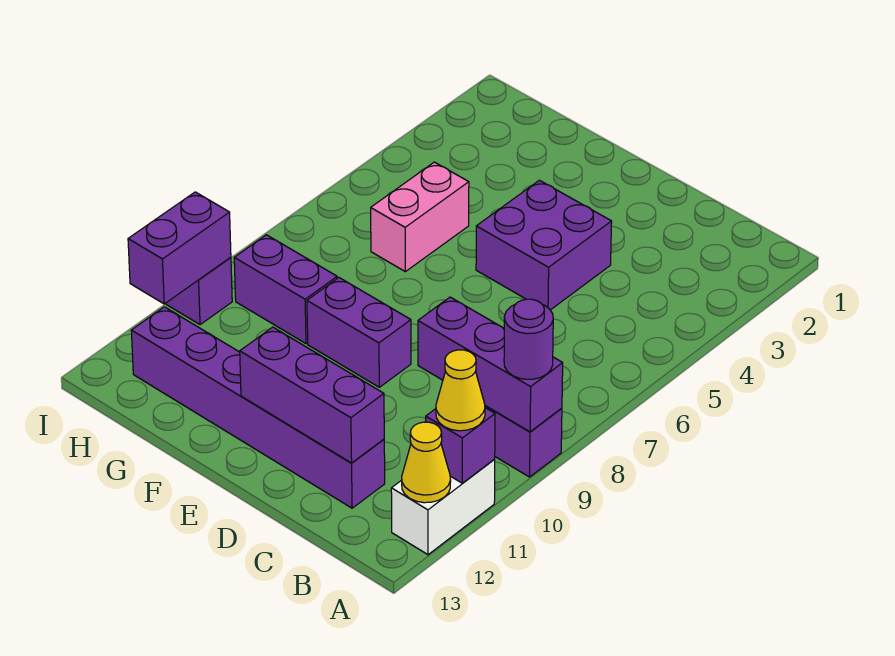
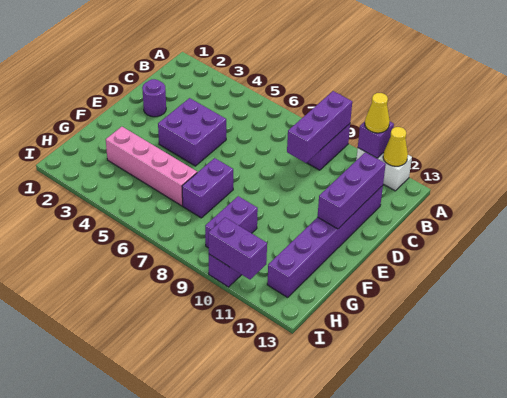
purple 1x1 round brick [504,299,553,379] -> purple 1x1 round brick moved to [142,79,166,117]
purple 1x2 brick [307,278,411,387] -> purple 1x2 brick moved to [182,158,233,218]
pink 1x2 brick [371,162,469,272] -> pink 1x4 brick [106,127,197,206]

